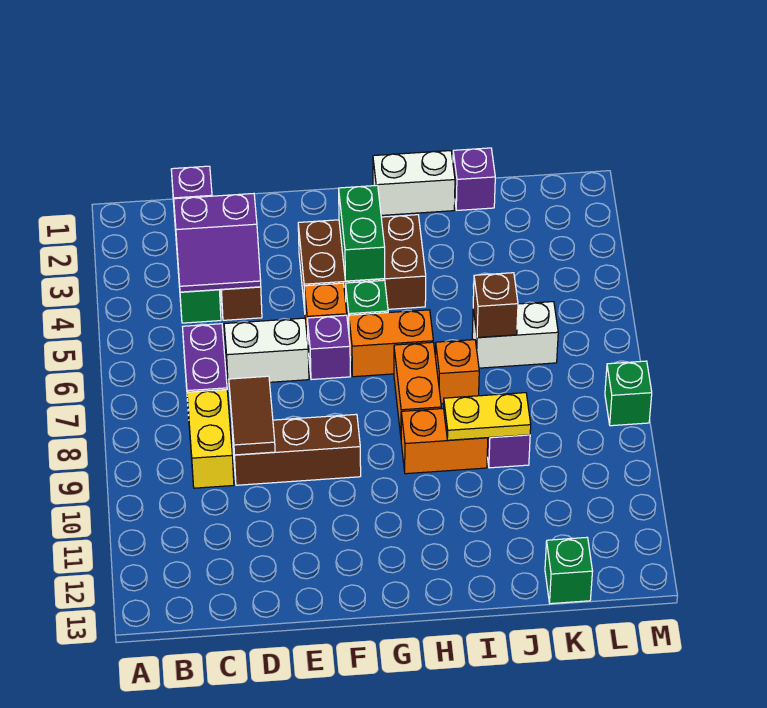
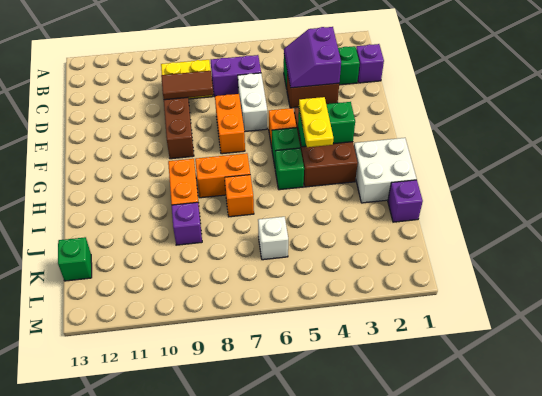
purple 1x1 brick [307,315,350,380] -> none
orange 1x2 brick [349,310,433,377] -> orange 1x2 brick moved to [215,94,245,154]
white 1x2 brick [373,151,455,215] -> white 2x2 brick [354,138,417,203]
yellow 1x2 plate [444,393,531,440] -> yellow 1x2 plate moved to [299,97,333,147]
white 1x2 brick [472,302,558,368] -> white 1x1 brick [258,217,288,260]
brown 1x1 brick [473,273,518,337] -> none
green 1x1 brick [605,361,652,426] -> green 1x1 brick moved to [275,148,304,190]

